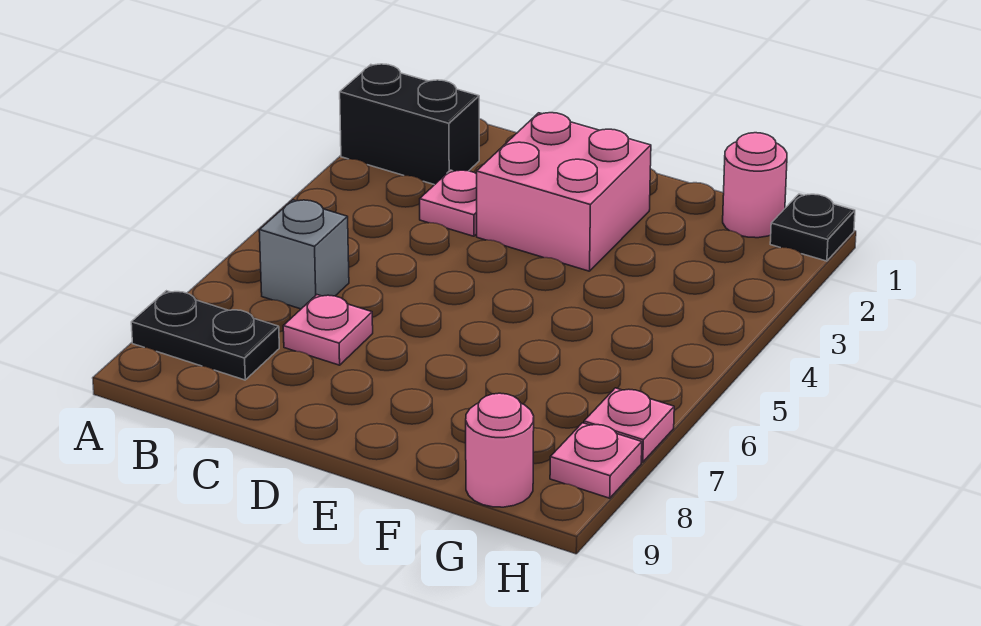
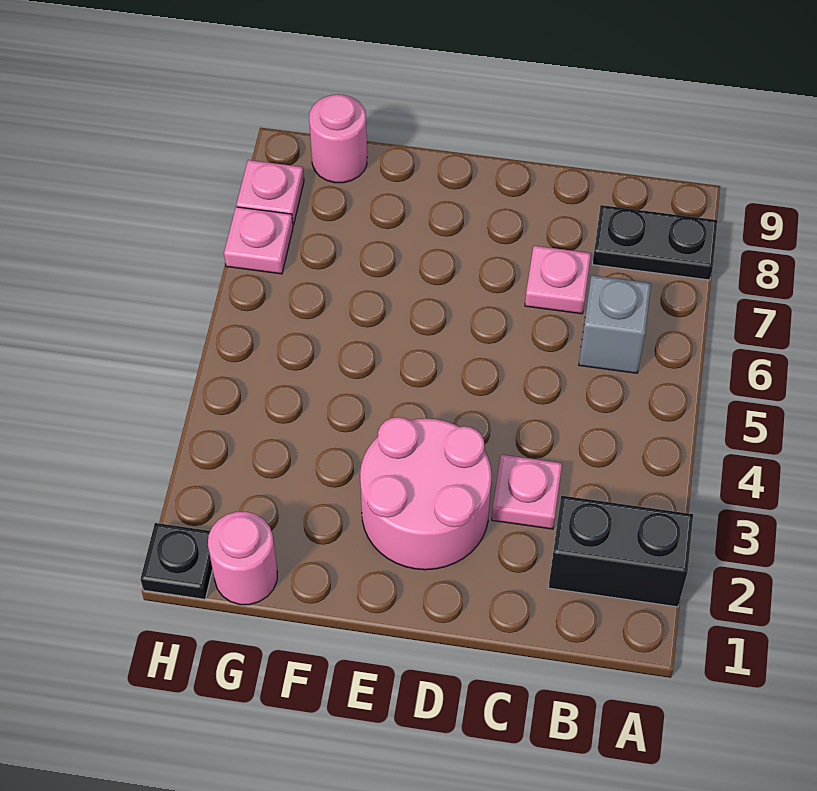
pink 2x2 brick [477,113,651,271] -> pink 2x2 round brick [360,417,492,570]

